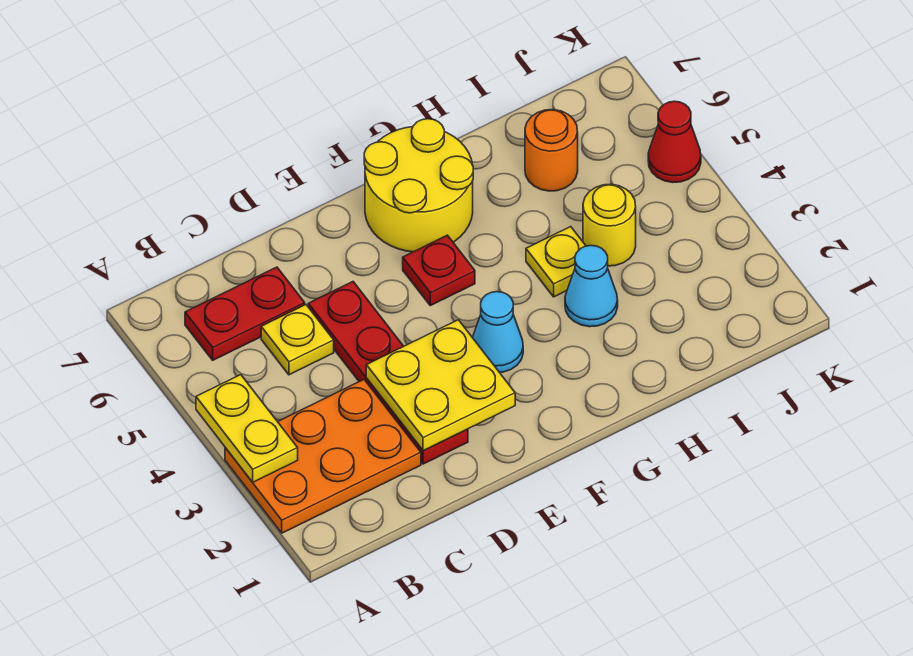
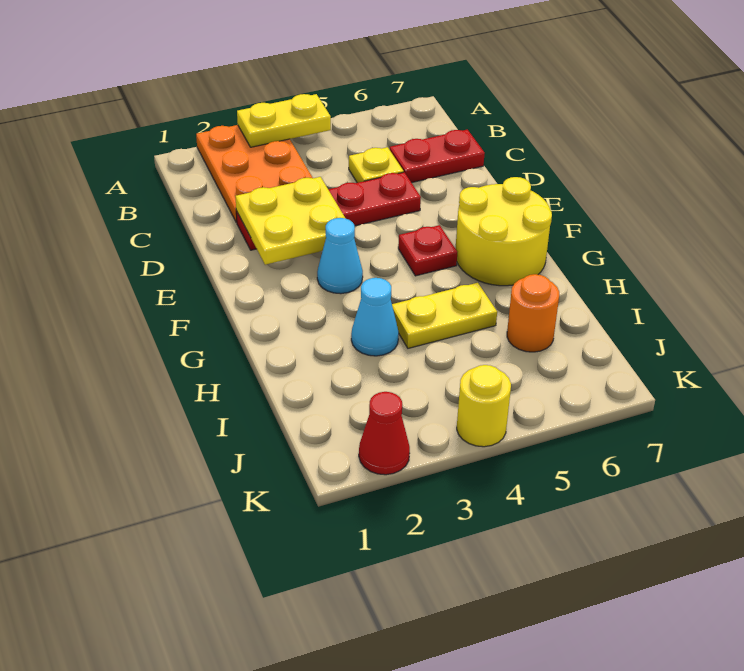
red 1x2 plate [185,267,305,360] -> red 1x2 plate turned to [390,130,485,183]
yellow 1x1 plate [526,227,586,297] -> yellow 1x2 plate [392,283,497,348]
yellow 1x1 round brick [583,184,636,266] -> yellow 1x1 round brick moved to [457,365,511,447]
red 1x1 cone [648,101,701,183] -> red 1x1 cone moved to [359,392,410,475]

